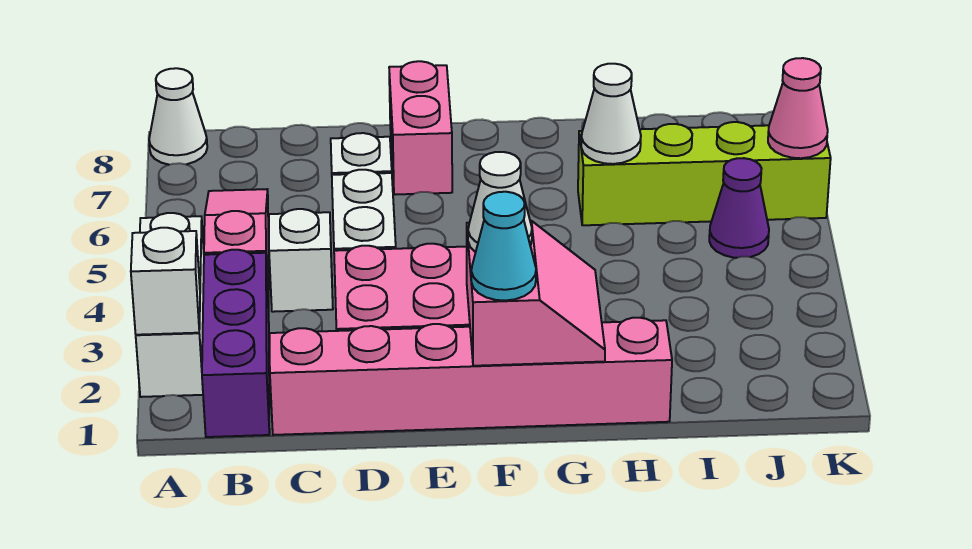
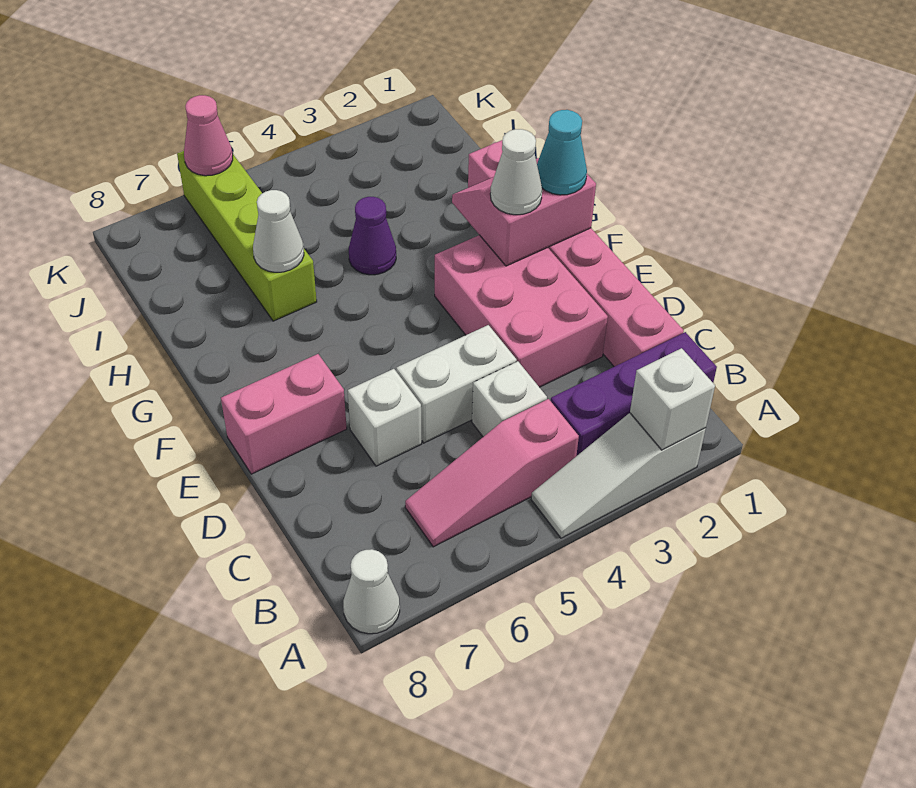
white 1x3 brick [136,213,204,397] -> white 1x3 slope [531,413,706,538]
purple 1x1 cone [709,158,769,258] -> purple 1x1 cone moved to [349,197,396,275]

